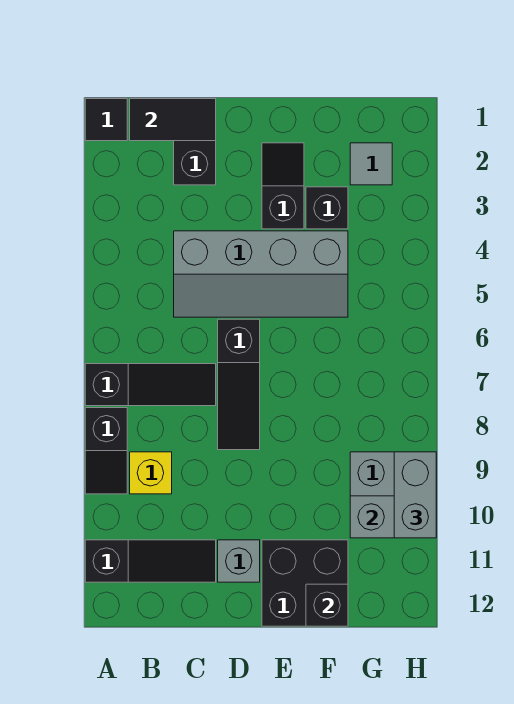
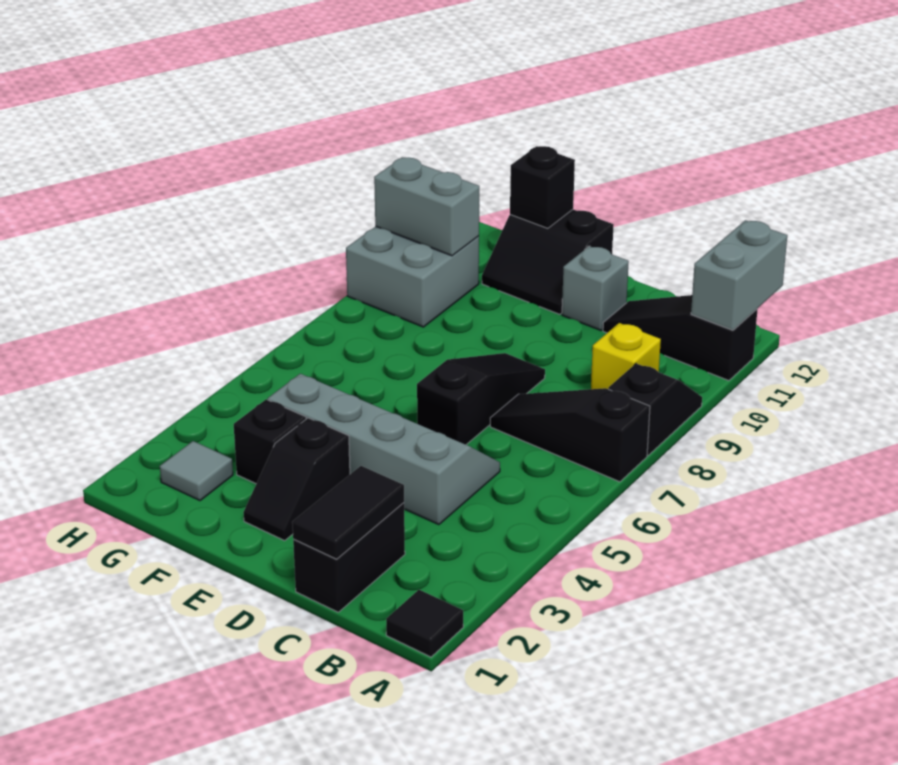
black 1x2 tile [130,99,216,141] -> black 1x2 tile turned to [292,466,404,559]
black 2x2 brick [262,540,348,626] -> black 2x2 slope [482,209,614,314]
grey 1x2 brick [394,452,436,538] -> grey 1x2 brick moved to [691,220,787,330]

